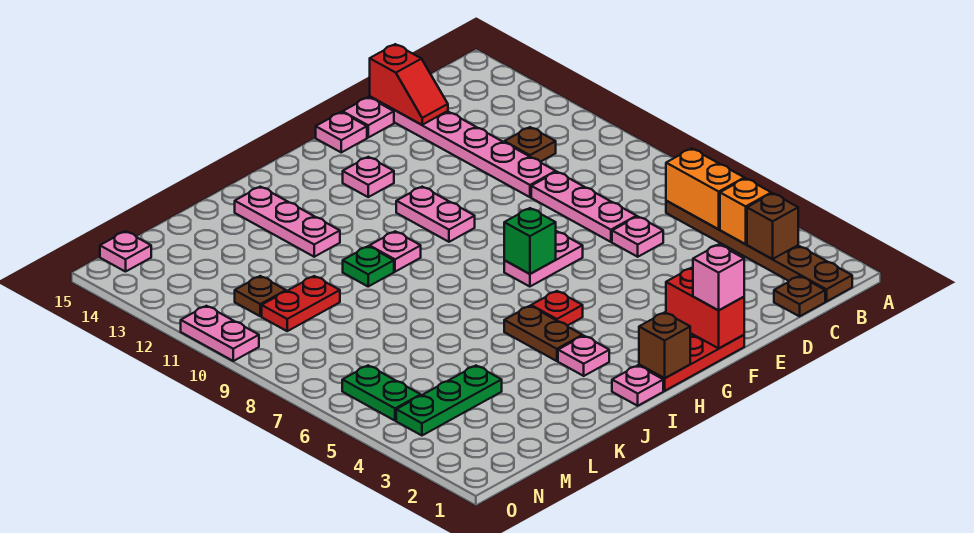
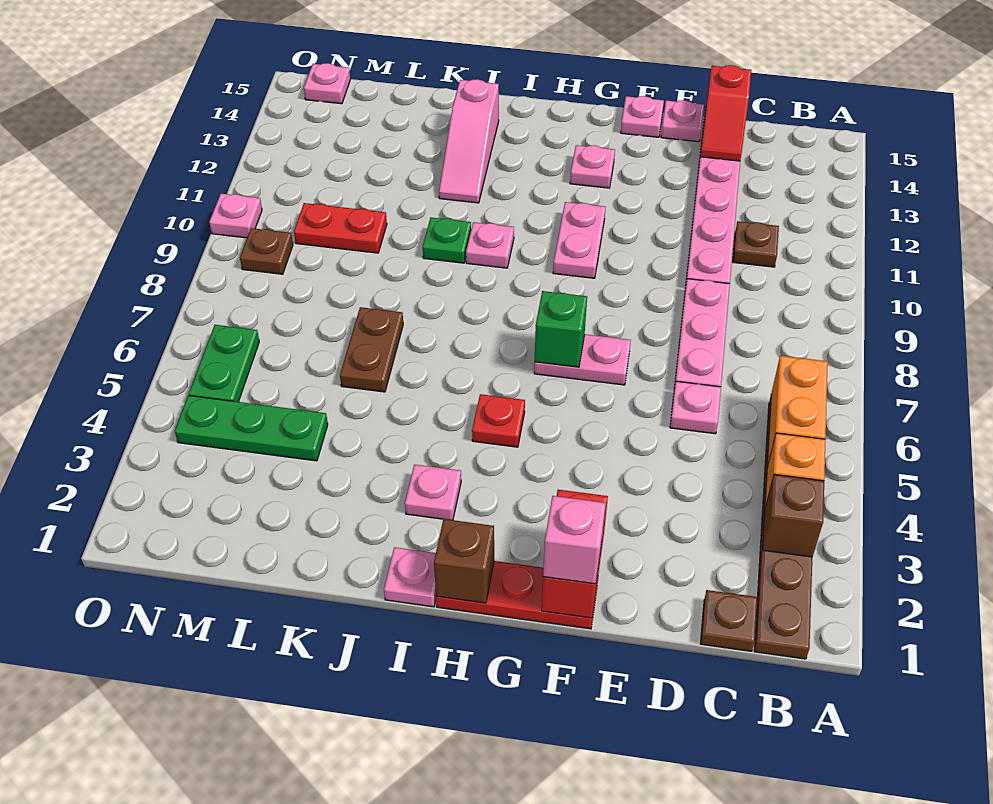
brown 1x2 plate [504,306,583,361] -> brown 1x2 plate moved to [340,307,403,392]
pink 1x3 plate [235,187,340,257] -> pink 1x3 slope [439,79,499,203]
brown 1x1 plate [235,276,286,316] -> brown 1x1 plate moved to [240,228,293,274]
pink 1x2 plate [181,306,259,361] -> pink 1x1 plate [209,194,262,238]

